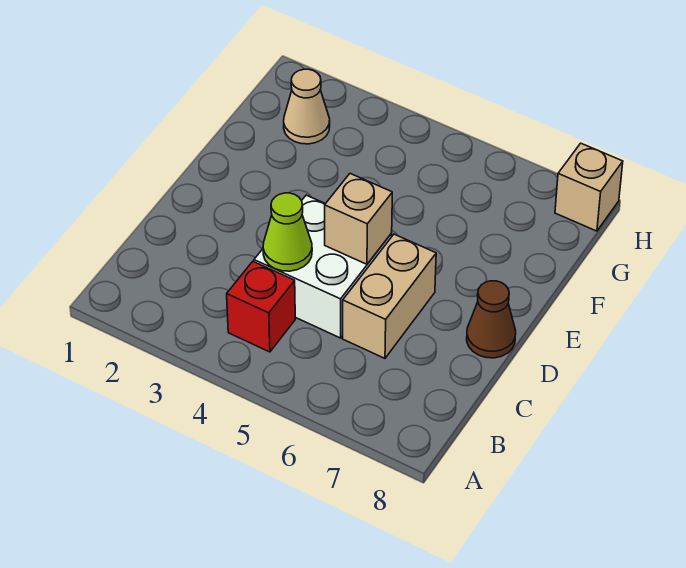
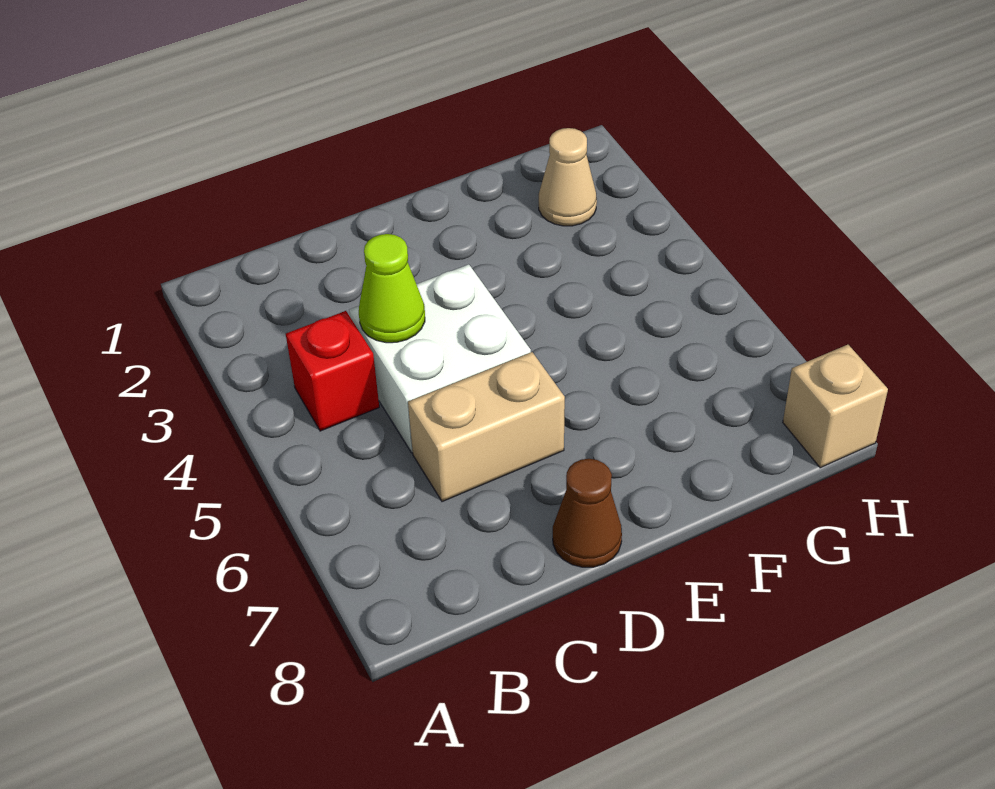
tan 1x1 brick [325,174,392,264] -> none

